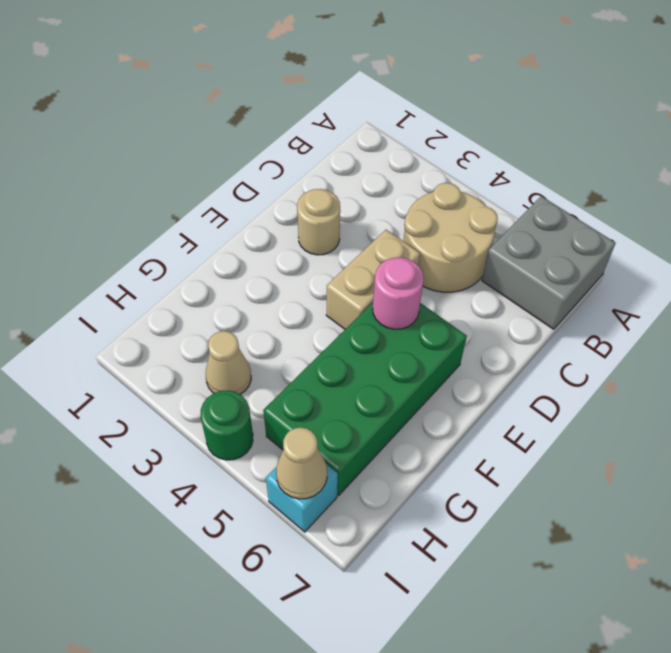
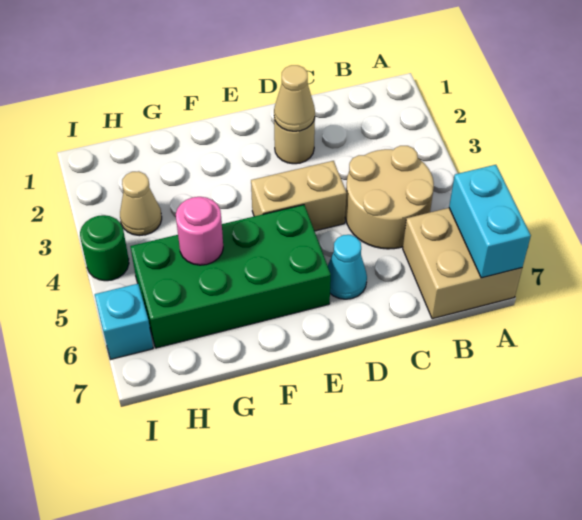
grey 2x2 brick [482,196,615,329] -> tan 2x2 brick [403,208,522,319]
none -> cyan 1x2 brick [449,165,531,278]
none -> cyan 1x1 cone [328,235,367,299]
pink 1x1 round brick [373,257,424,329] -> pink 1x1 round brick moved to [176,197,223,265]
tan 1x1 cone [276,428,327,499] -> tan 1x1 cone moved to [274,65,315,131]

